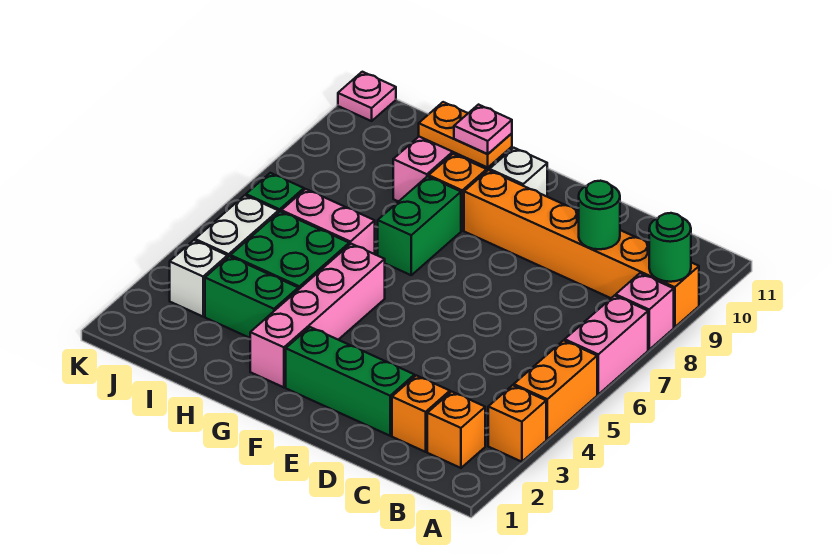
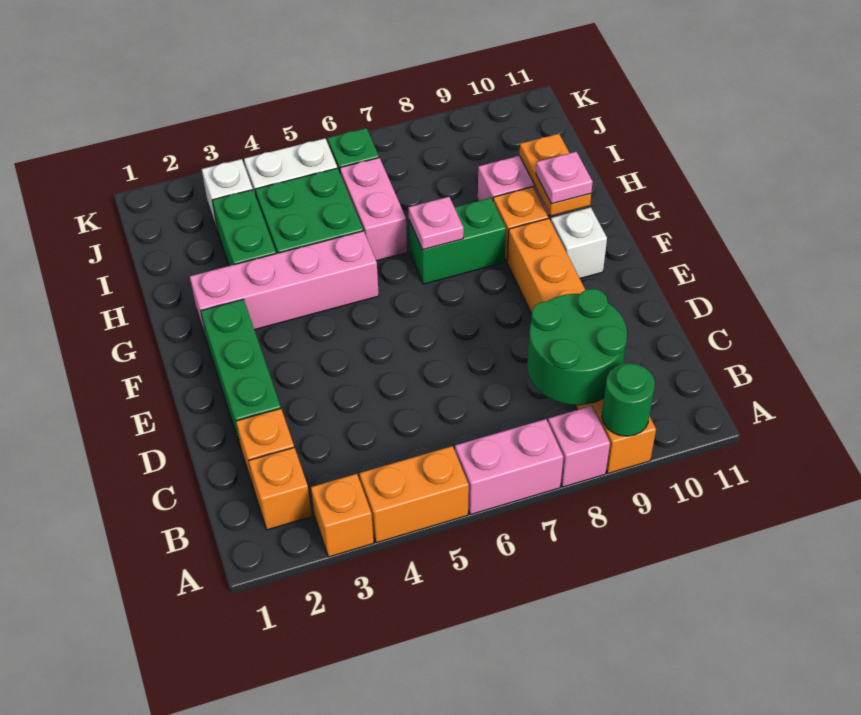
green 1x1 round brick [579,181,620,249] -> green 2x2 round brick [527,289,627,405]
pink 1x1 plate [338,72,396,121] -> pink 1x1 plate moved to [408,197,464,250]

